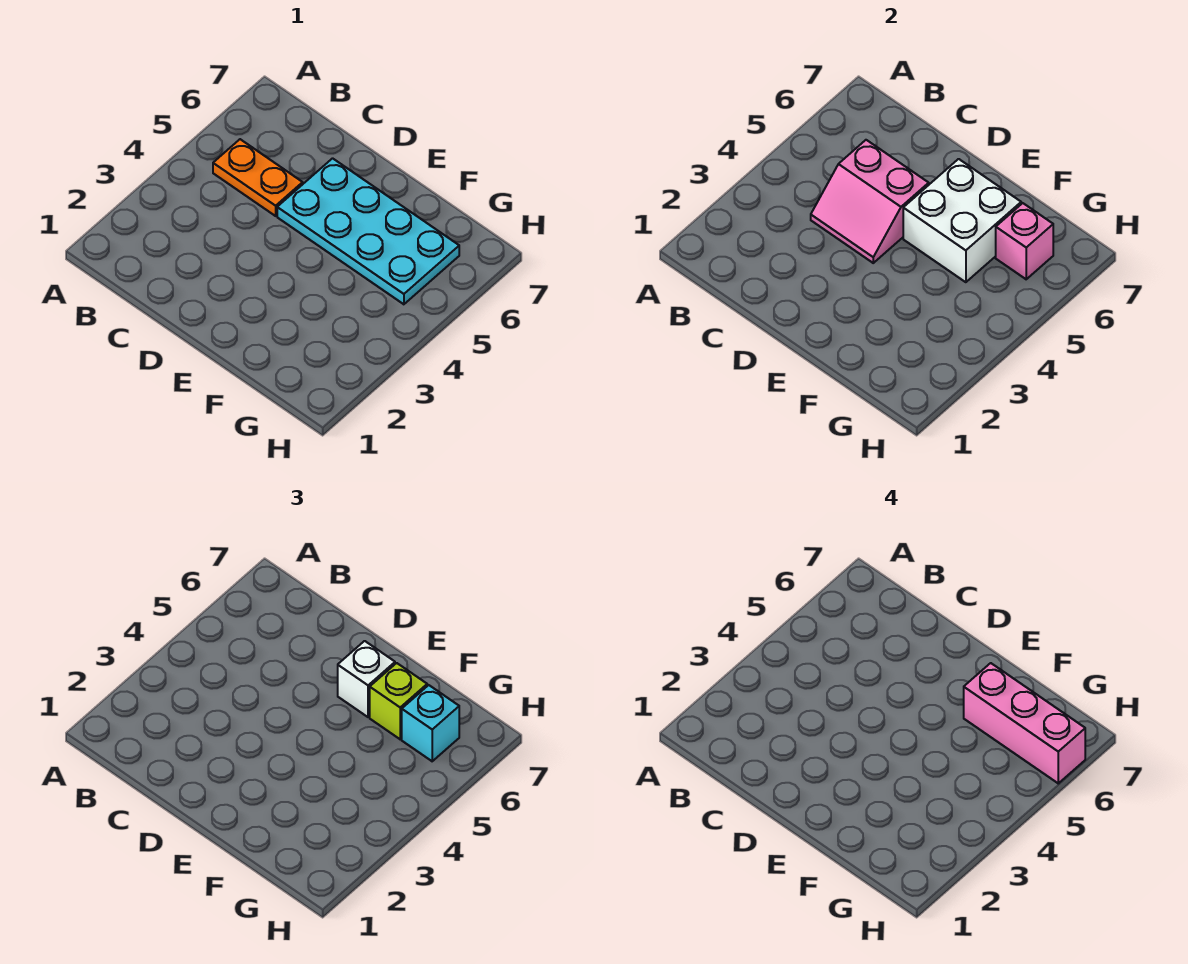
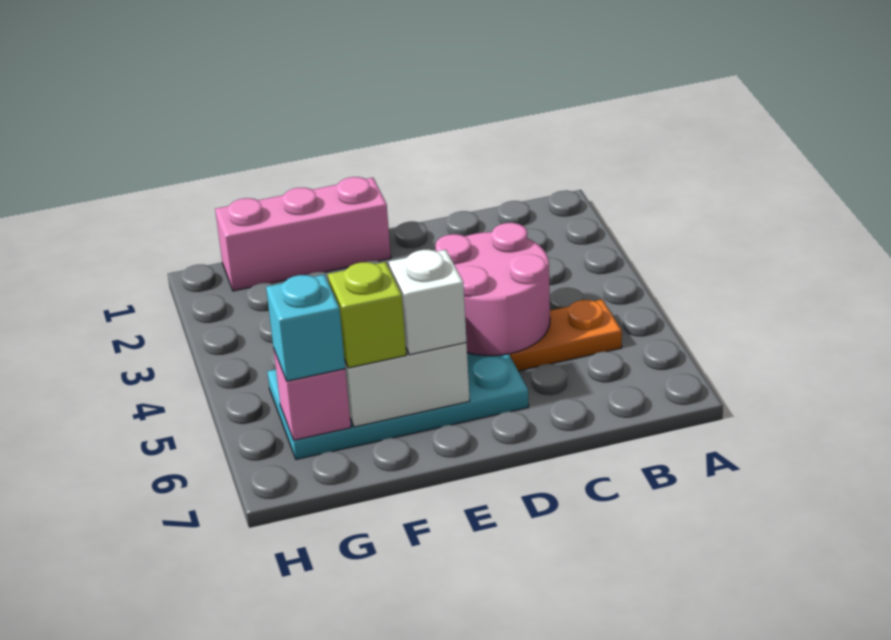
pink 2x2 slope [811,140,929,263] -> pink 2x2 round brick [435,223,550,356]
pink 1x3 brick [964,663,1085,783] -> pink 1x3 brick moved to [215,177,391,291]

